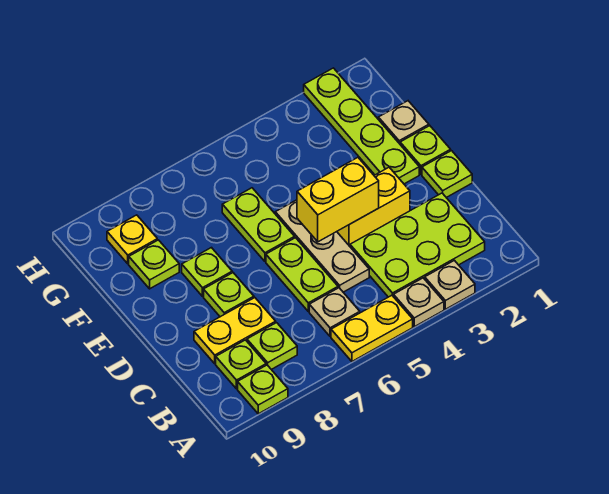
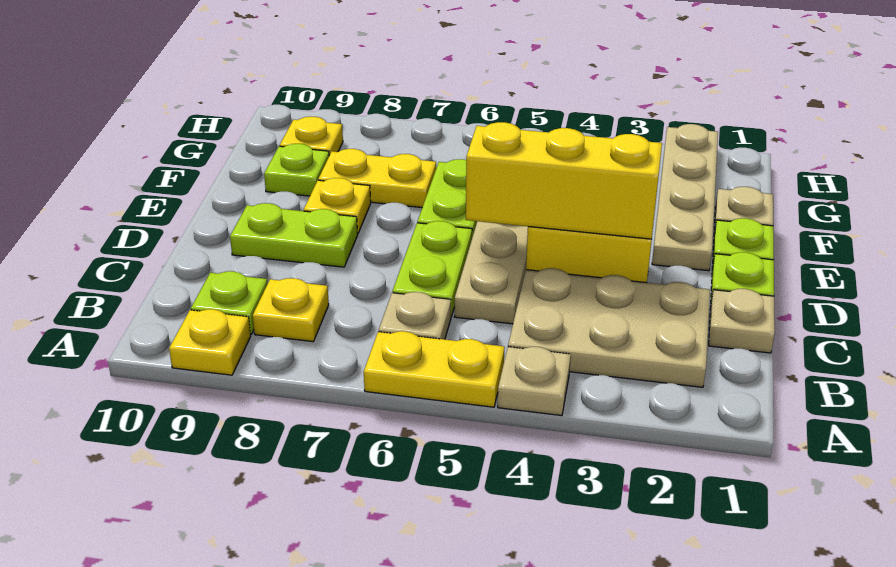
tan 1x1 plate [425,260,475,309] -> tan 1x1 plate moved to [709,289,775,353]
lime 1x1 plate [238,365,288,414] -> yellow 1x1 plate [169,309,251,375]
lime 2x3 plate [350,193,485,297] -> tan 2x3 plate [508,268,710,387]
lime 1x1 plate [247,323,297,370] -> yellow 1x1 plate [253,278,329,342]
yellow 1x2 plate [194,298,276,364] -> yellow 1x2 plate moved to [318,149,436,208]
yellow 1x2 brick [297,158,379,242] -> yellow 1x3 brick [466,122,662,239]
lime 1x1 plate [204,273,254,317] -> lime 1x2 plate [230,203,358,267]
lime 1x4 plate [304,68,419,184] -> tan 1x4 plate [652,124,718,271]
lime 1x1 plate [182,248,232,296] -> yellow 1x1 plate [304,178,371,233]

